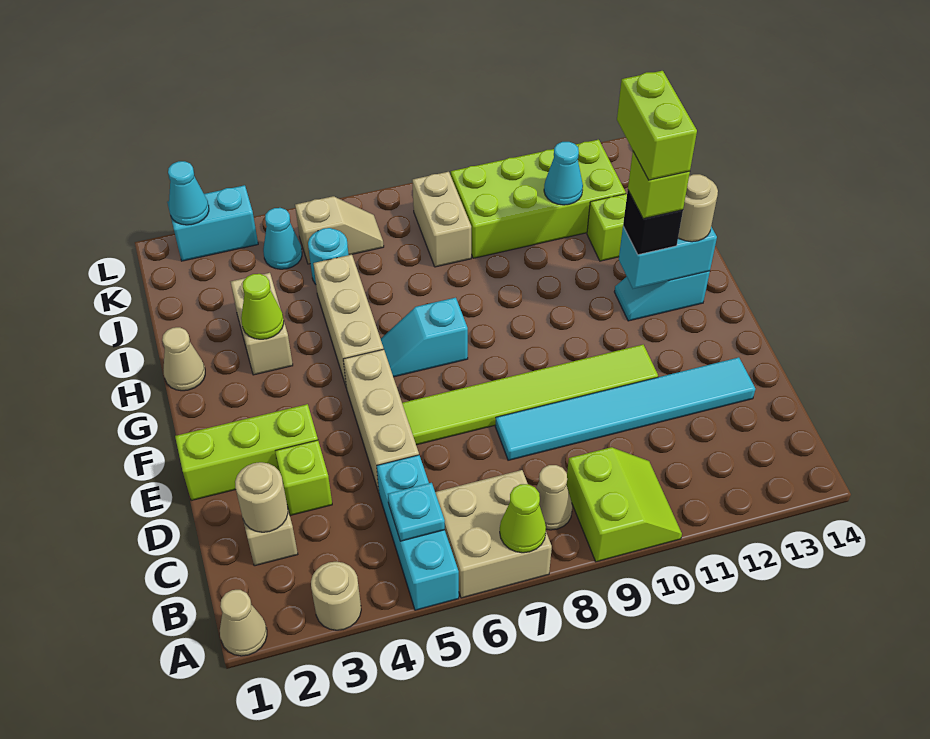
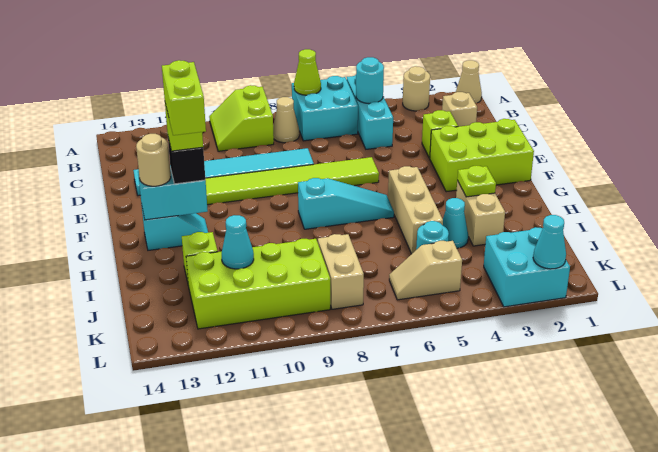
tan 2x2 brick [435,470,552,598] -> cyan 2x2 brick [292,76,358,141]
cyan 1x1 plate [388,483,445,541] -> cyan 1x1 round brick [356,57,384,104]
tan 1x1 round brick [235,462,288,532] -> none
tan 1x3 brick [343,349,419,492] -> none
lime 1x3 brick [175,404,318,501] -> lime 2x3 brick [430,119,534,192]
cyan 1x2 slope [381,298,468,377] -> cyan 1x3 slope [298,178,394,229]
tan 1x1 cone [162,327,205,391] -> none
lime 1x1 cone [241,274,284,339] -> lime 1x1 plate [457,166,496,197]
cyan 1x1 cone [263,208,302,269] -> cyan 1x1 cone moved to [443,198,468,248]
cyan 1x2 brick [167,185,258,261] -> cyan 2x2 brick [484,227,570,307]

